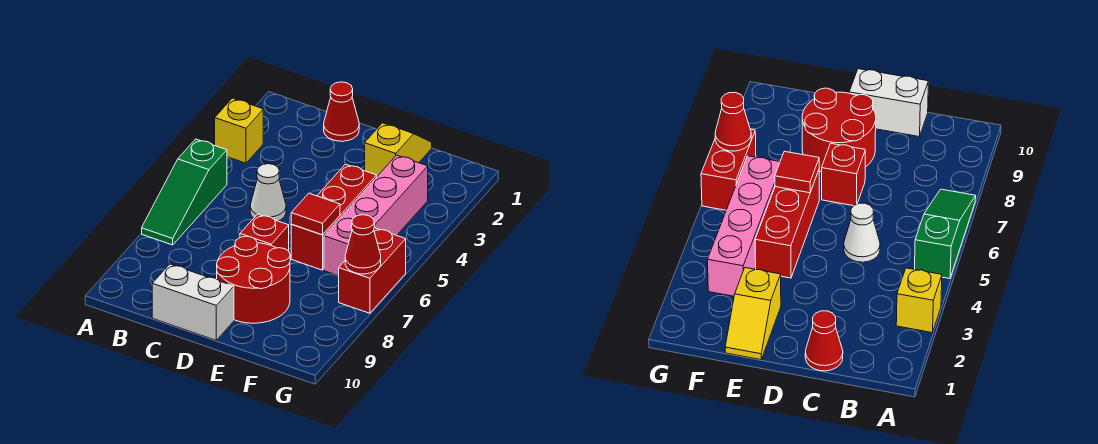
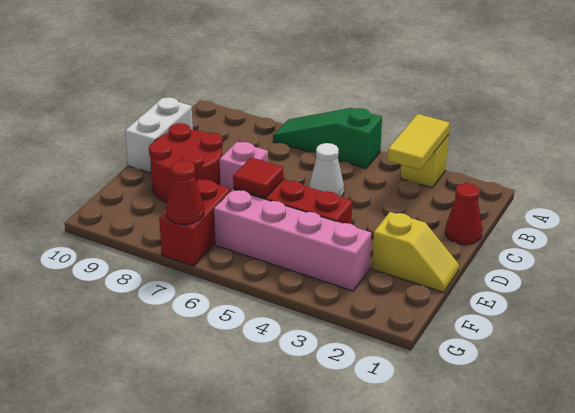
none -> yellow 1x2 tile [387,114,450,170]
red 1x1 brick [240,214,289,251] -> pink 1x1 brick [219,142,268,190]
red 1x2 brick [339,228,406,313] -> red 1x2 brick turned to [159,179,231,266]

